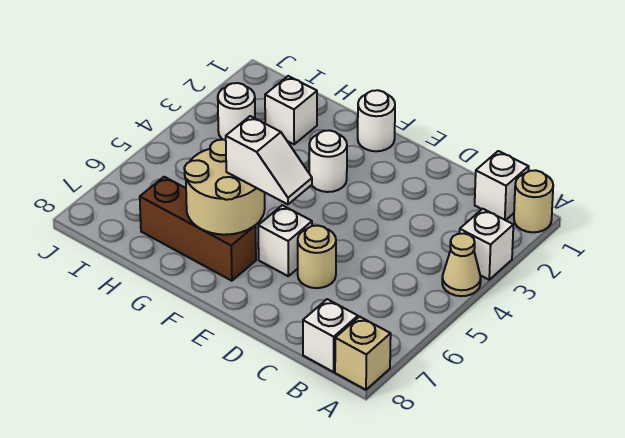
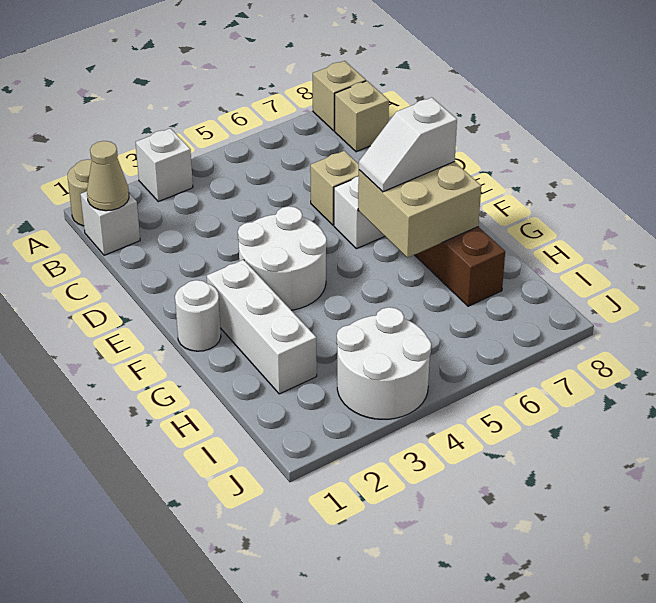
tan 1x1 cone [442,233,481,296] -> tan 1x1 cone moved to [87,141,129,211]
white 1x1 brick [303,299,358,372] -> tan 1x1 brick [335,81,389,152]
tan 1x1 round brick [298,226,336,288] -> tan 1x1 brick [310,151,359,225]
white 1x2 slope [226,116,312,204] -> white 1x2 slope turned to [359,97,457,192]
white 1x1 round brick [309,130,347,192] -> white 2x2 round brick [238,206,327,310]
tan 2x2 round brick [184,140,265,235] -> tan 2x2 brick [358,162,481,258]
white 1x1 brick [265,76,317,144] -> white 1x3 brick [207,260,317,394]
white 1x1 round brick [218,83,255,140] -> white 2x2 round brick [337,307,431,419]

